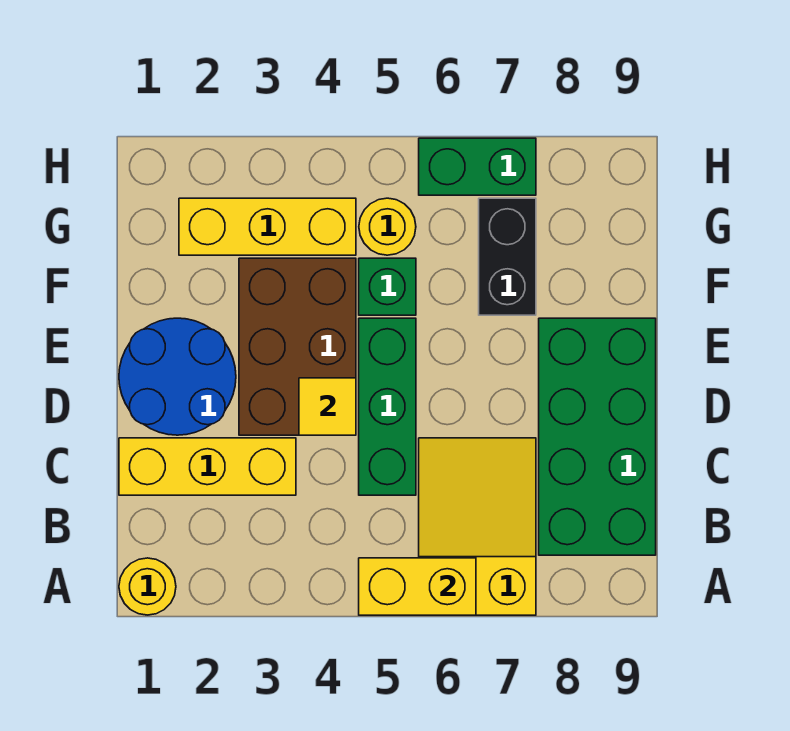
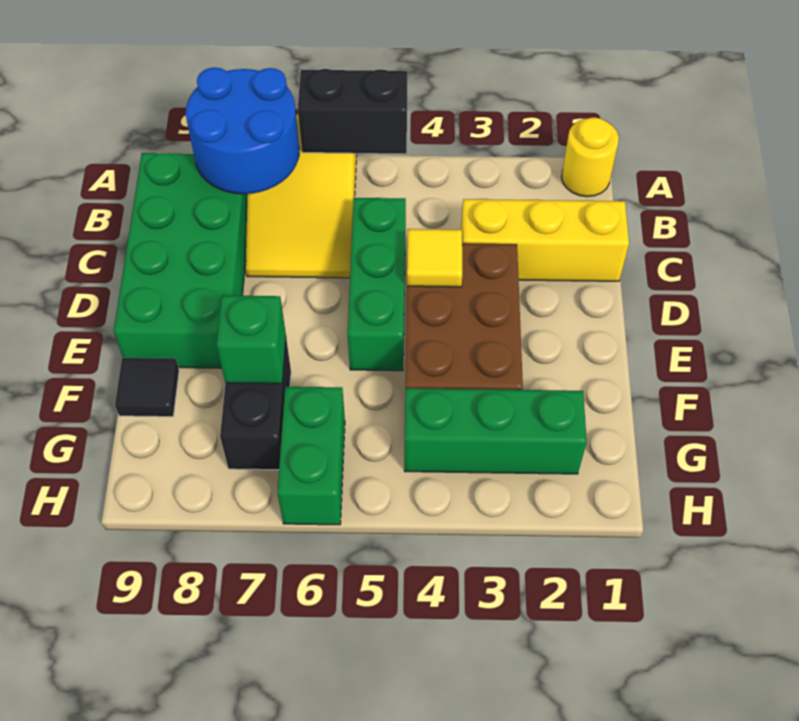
yellow 1x2 brick [359,558,476,615] -> black 1x2 brick [298,69,407,154]
blue 2x2 round brick [119,318,236,435] -> blue 2x2 round brick moved to [186,67,299,194]
green 1x1 brick [359,258,416,315] -> green 1x1 brick moved to [217,295,286,384]
none -> black 1x1 tile [115,358,179,417]
yellow 1x3 brick [179,198,356,255] -> green 1x3 brick [404,388,587,474]
yellow 1x1 round brick [359,198,416,255] -> none
green 1x2 brick [419,138,536,195] -> green 1x2 brick turned to [277,387,345,525]

